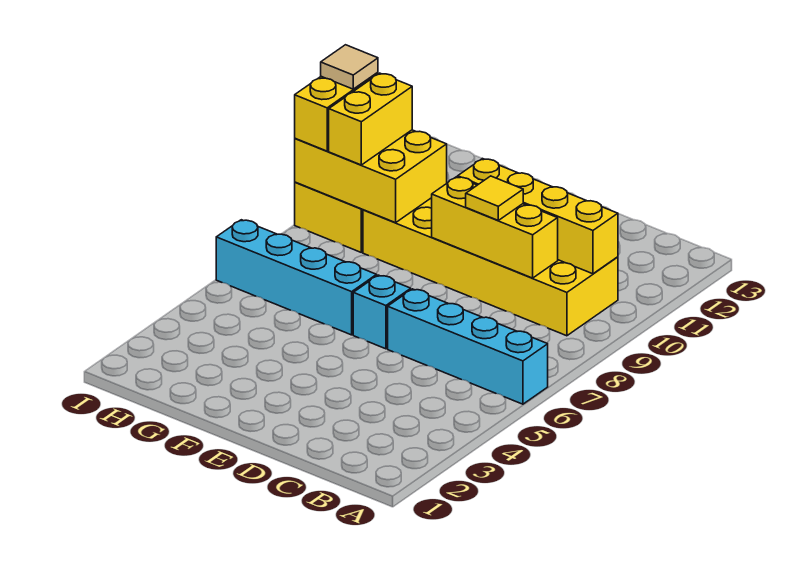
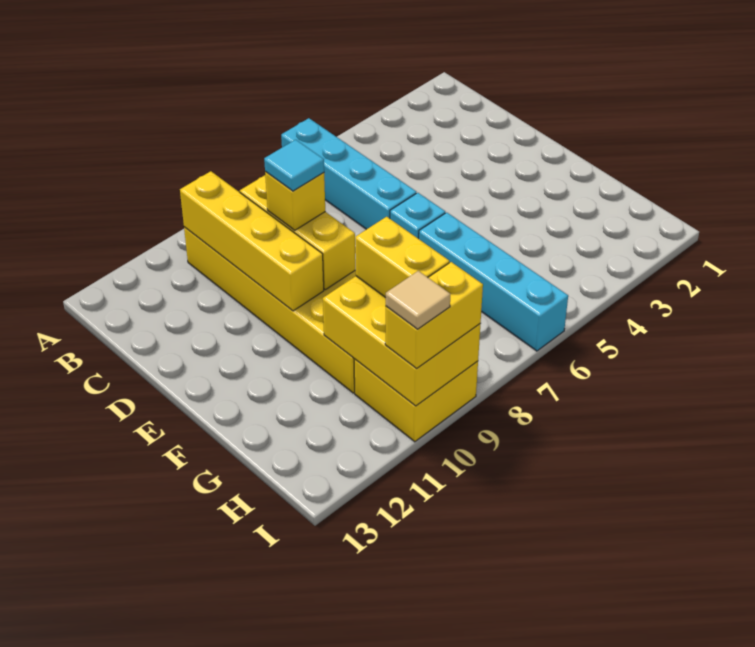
yellow 1x1 tile [466,176,523,220] -> yellow 1x1 brick [265,172,325,230]
none -> cyan 1x1 tile [264,140,324,191]
yellow 1x2 brick [329,73,412,165] -> yellow 1x2 brick turned to [355,217,449,298]

